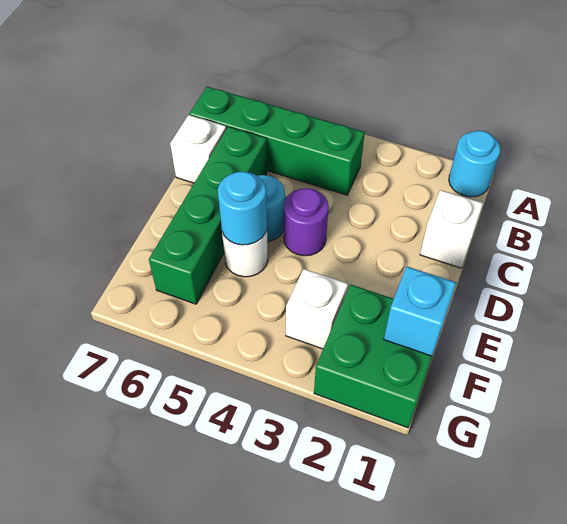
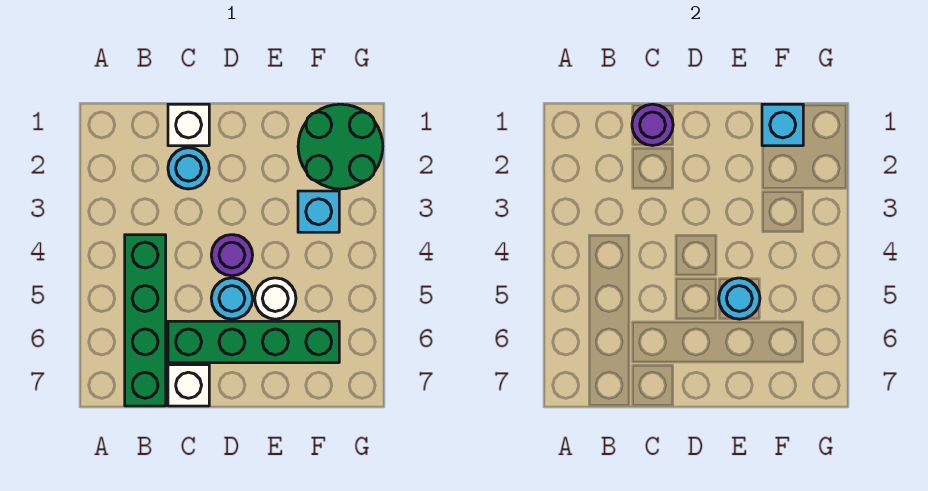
cyan 1x1 round brick [449,131,500,197] -> cyan 1x1 round brick moved to [168,148,209,189]
none -> purple 1x1 round brick [632,104,673,146]
green 2x2 brick [314,284,432,428] -> green 2x2 round brick [298,104,383,189]
white 1x1 brick [286,269,348,349] -> cyan 1x1 brick [298,191,339,232]

